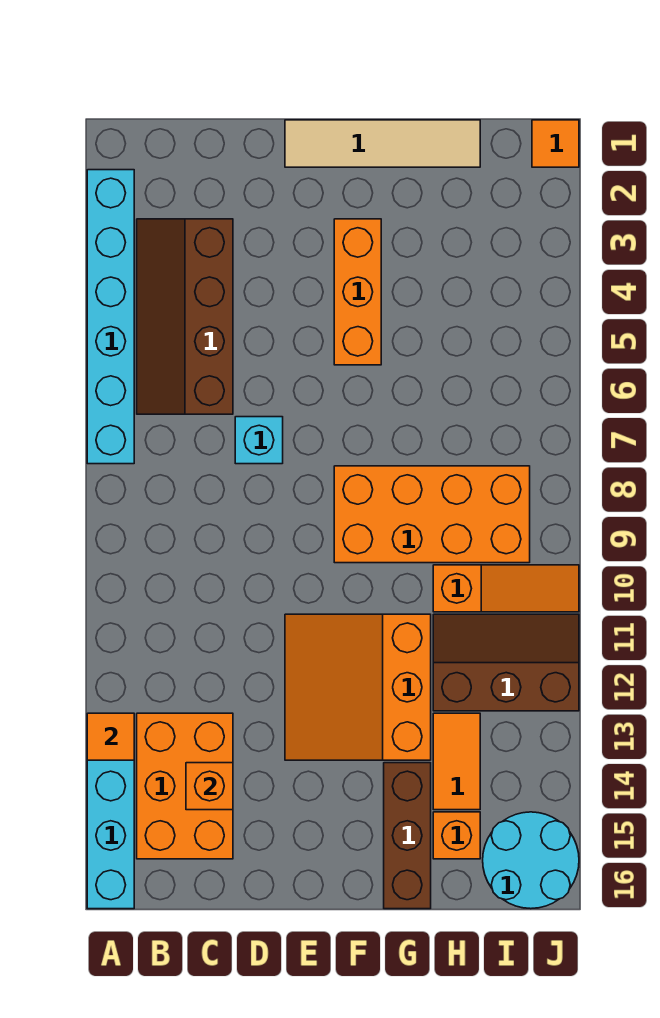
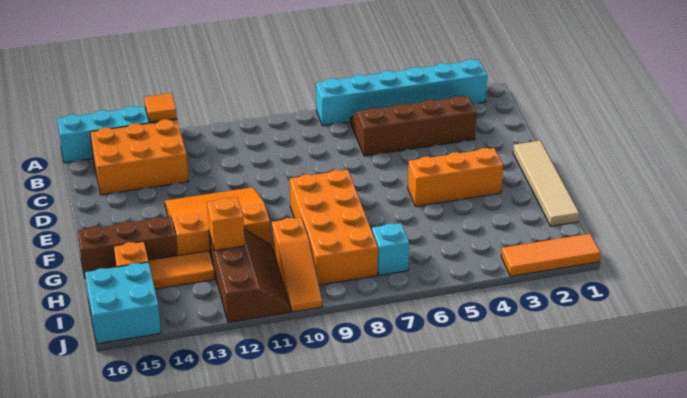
orange 1x1 brick [186,763,233,810] -> orange 1x1 brick moved to [207,197,245,251]
cyan 1x1 brick [235,417,283,464] -> cyan 1x1 brick moved to [372,223,409,275]
cyan 2x2 round brick [483,812,579,909] -> cyan 2x2 brick [85,262,161,344]
orange 1x1 tile [532,120,579,167] -> orange 1x3 tile [501,234,601,276]

